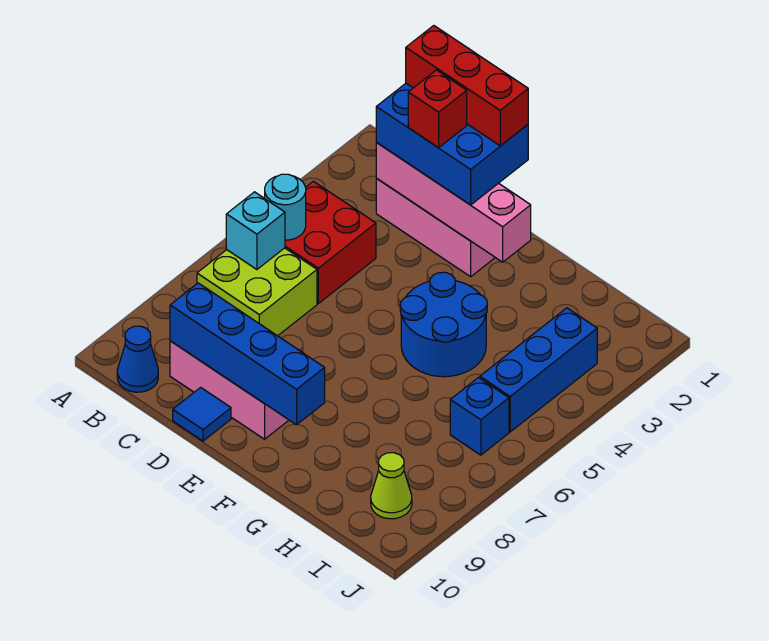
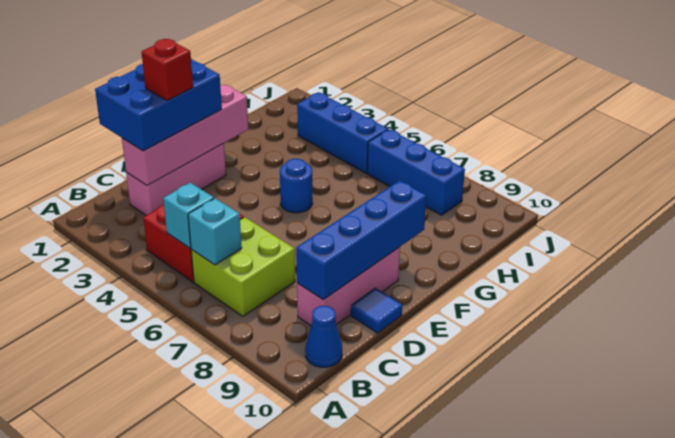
cyan 1x1 round brick [265,174,306,240] -> cyan 1x1 brick [163,183,214,248]
red 1x3 brick [406,26,528,146] -> none
blue 2x2 round brick [400,272,487,377] -> blue 1x1 round brick [280,159,313,213]
blue 1x1 brick [450,378,509,455] -> blue 1x3 brick [367,129,465,215]
lime 1x1 cone [371,453,412,519] -> none

